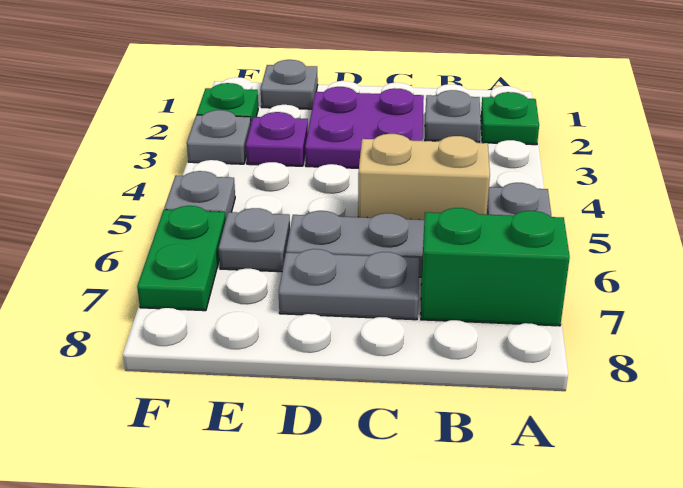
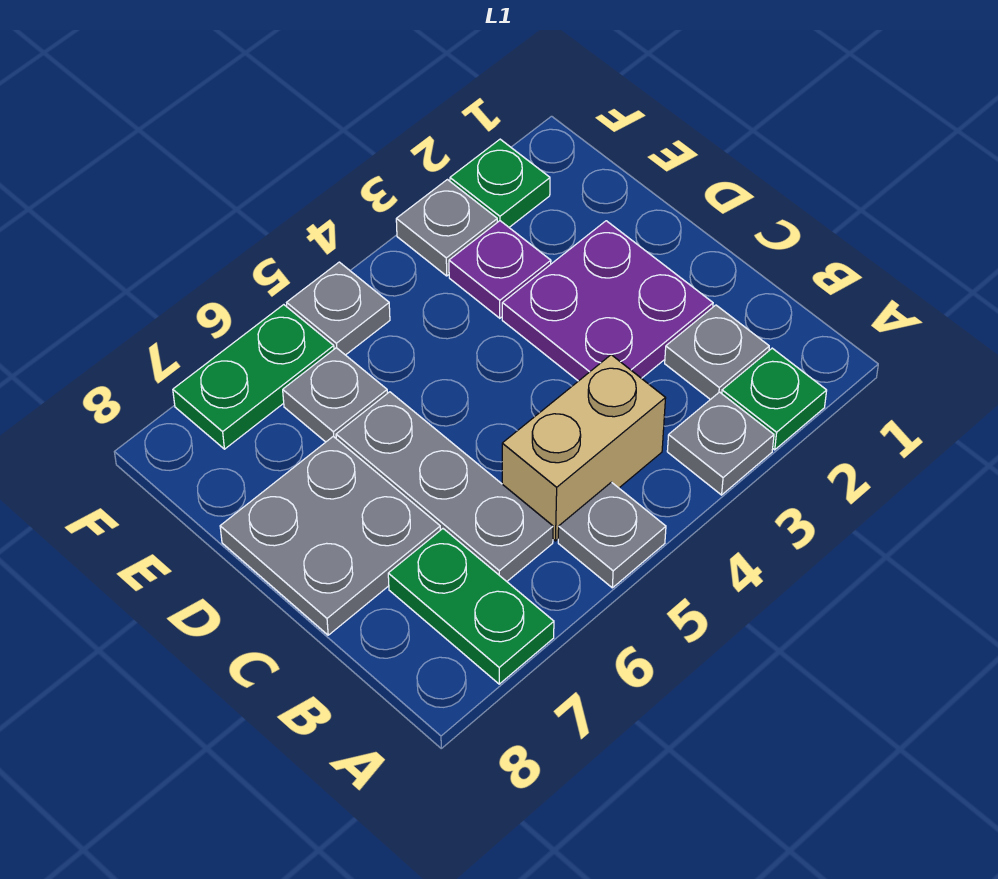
green 1x2 brick [421,208,570,326] -> green 1x2 plate [388,529,554,684]
tan 1x2 brick [358,134,490,220] -> tan 1x2 brick turned to [502,355,666,541]
grey 1x2 plate [279,249,419,320] -> grey 2x2 plate [220,436,440,635]
grey 1x1 plate [261,60,318,109] -> grey 1x1 plate moved to [667,392,774,495]

